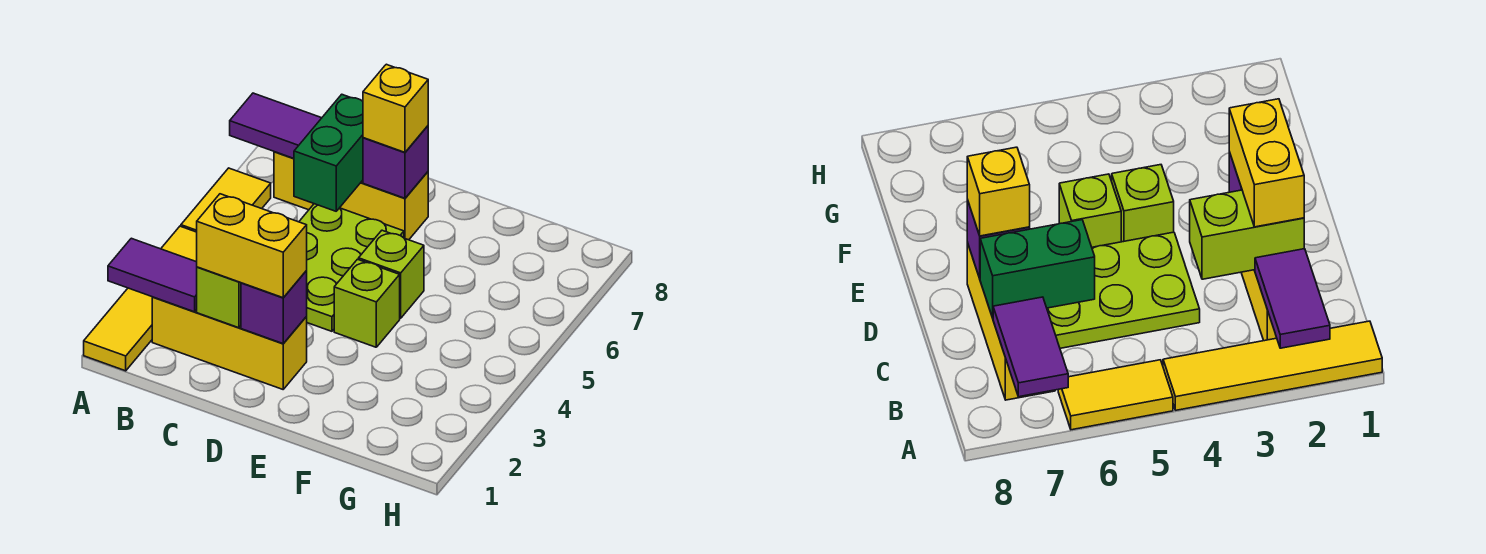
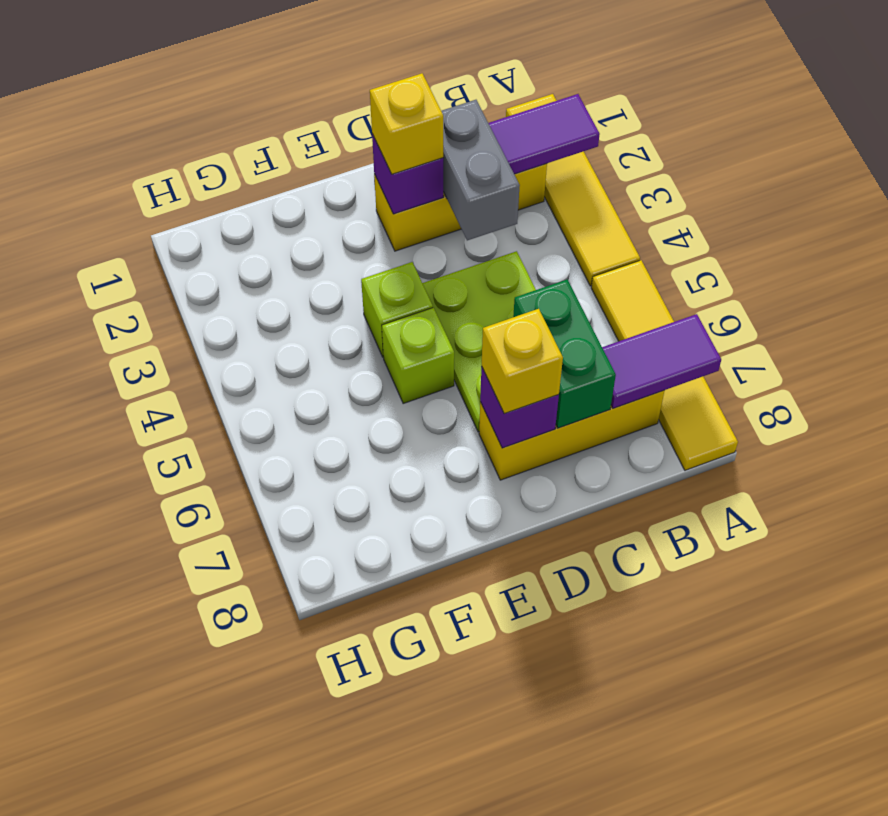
yellow 1x2 tile [181,168,271,232] -> yellow 1x4 tile [591,260,738,470]
lime 1x2 brick [197,267,241,328] -> grey 1x2 brick [441,100,520,240]
yellow 1x2 brick [197,194,307,298] -> yellow 1x1 brick [370,73,443,174]

